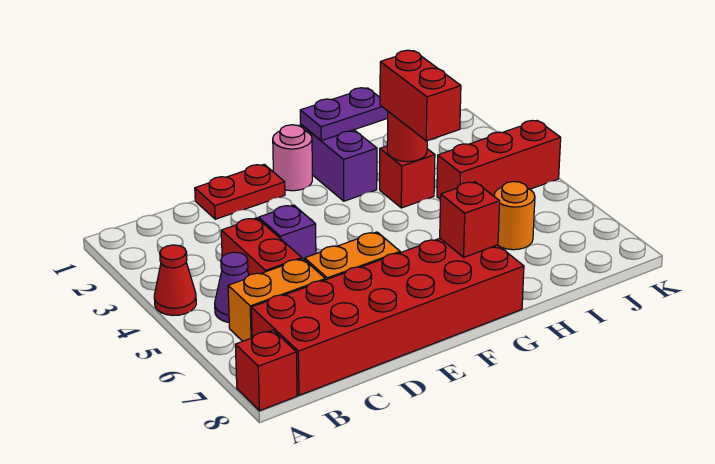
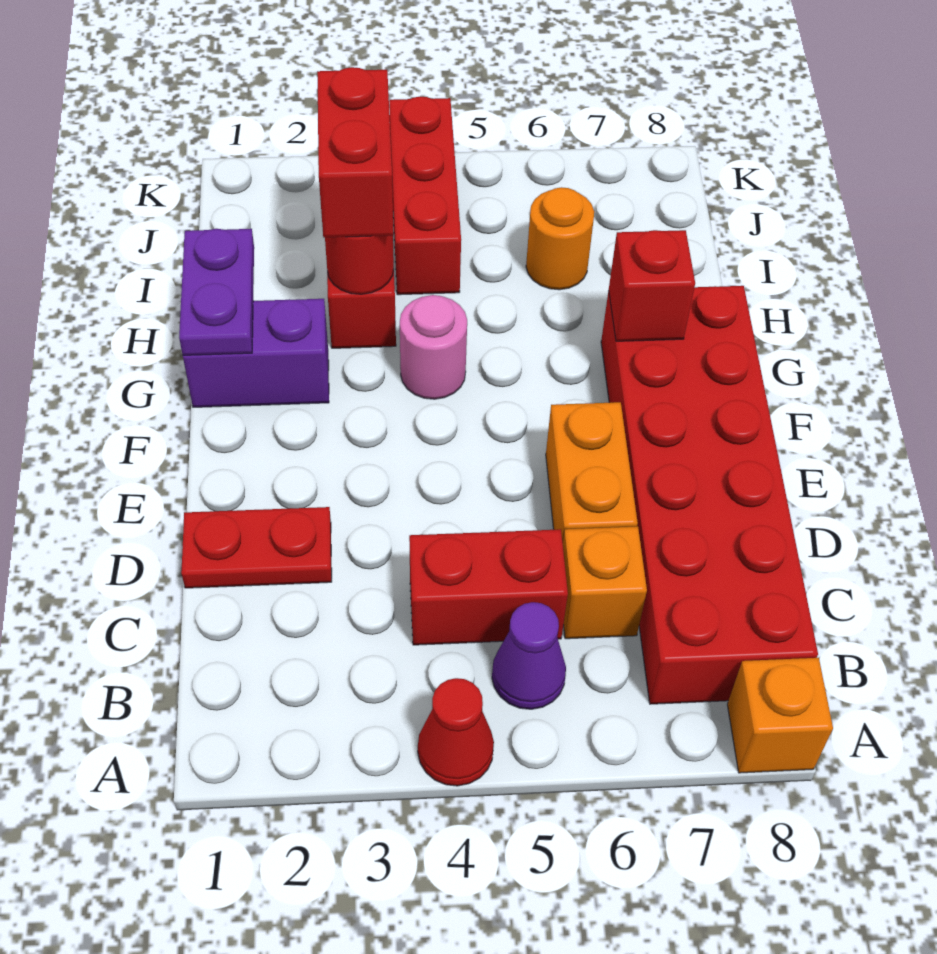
red 1x1 brick [235,330,297,411] -> orange 1x1 brick [727,658,833,773]
orange 1x2 brick [228,259,325,341] -> orange 1x1 brick [563,526,647,639]
red 1x2 plate [195,164,285,219] -> red 1x2 plate turned to [181,507,332,588]
purple 1x1 brick [259,205,316,260] -> none
pink 1x1 round brick [273,125,312,191] -> pink 1x1 round brick moved to [400,295,467,399]
red 1x2 brick [380,50,461,141] -> red 1x2 brick turned to [317,67,394,238]

